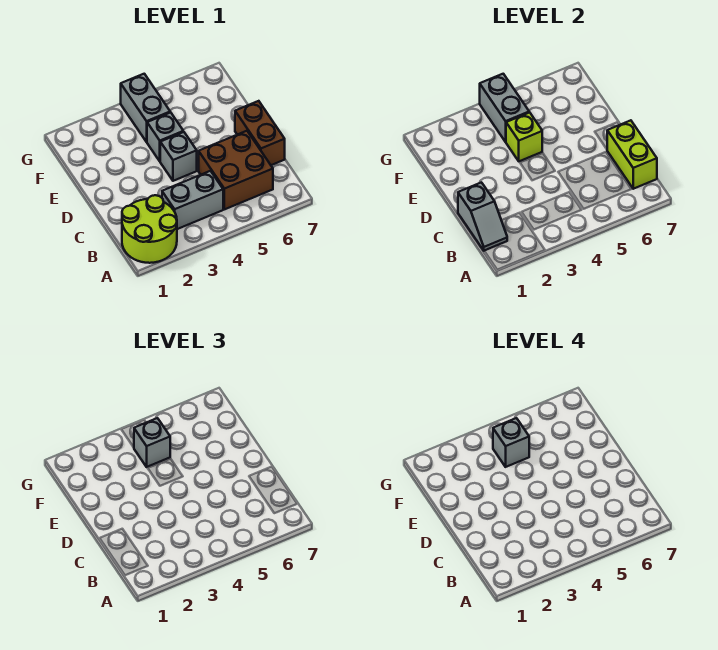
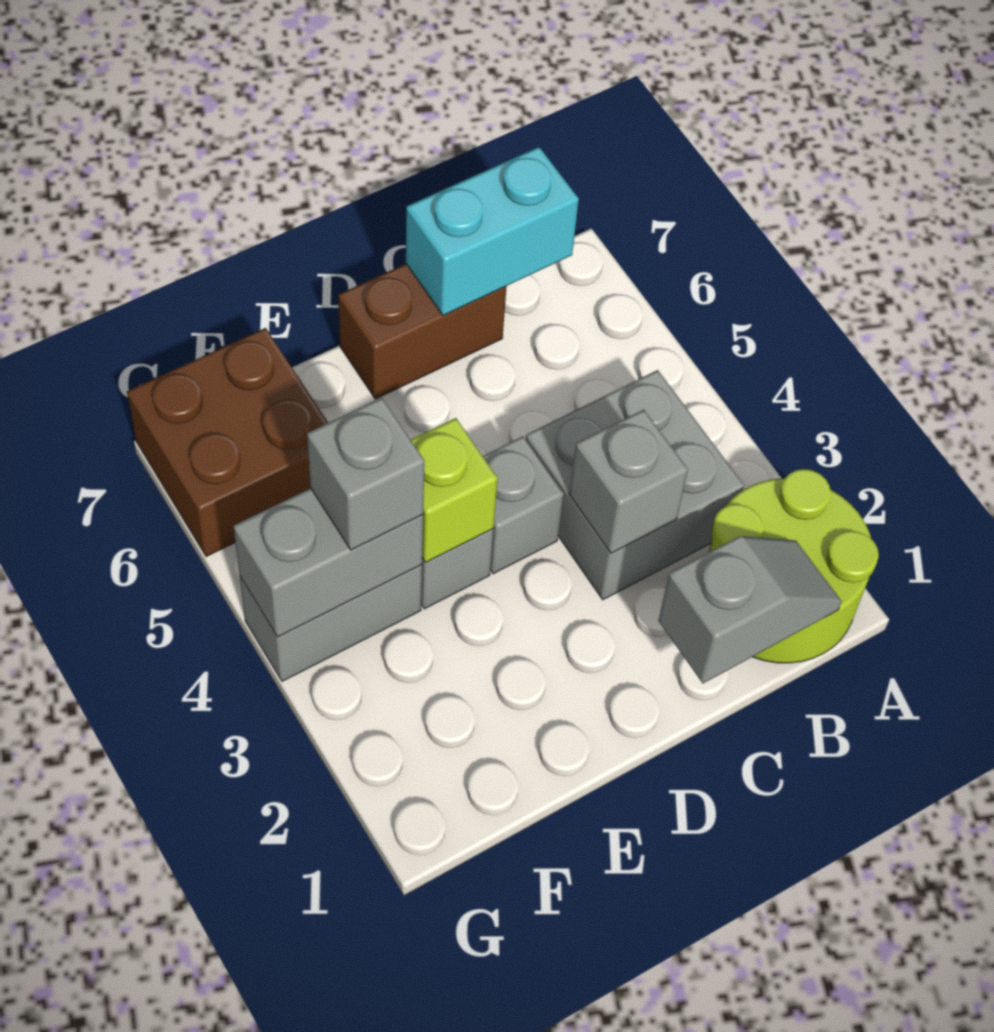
grey 1x2 brick [162,171,223,229] -> grey 2x2 brick [526,370,744,600]
brown 2x2 brick [199,131,273,209] -> brown 2x2 brick moved to [127,328,328,557]
lime 1x2 brick [607,120,657,189] -> cyan 1x2 brick [406,147,579,315]
grey 1x1 brick [493,418,529,467] -> grey 1x1 brick moved to [569,410,688,553]

